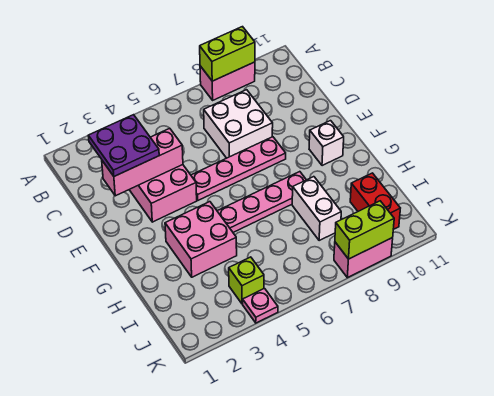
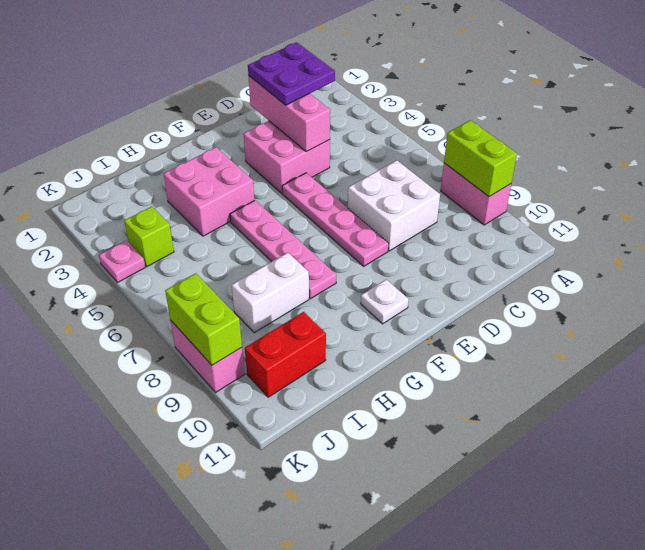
white 1x1 brick [309,121,344,166] -> white 1x1 plate [361,279,409,324]

